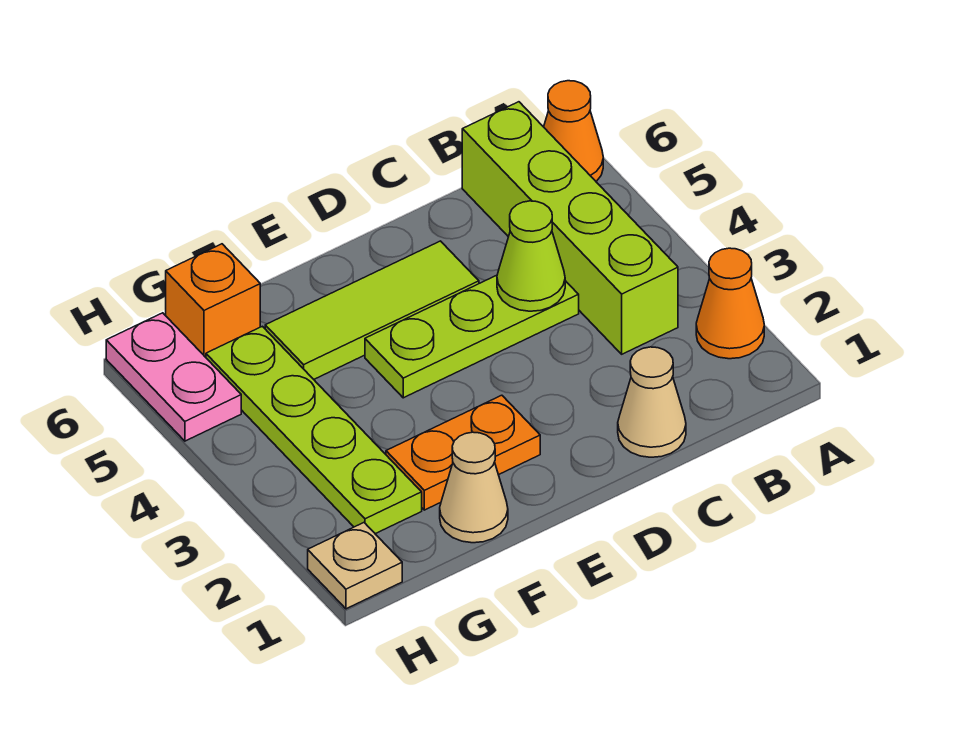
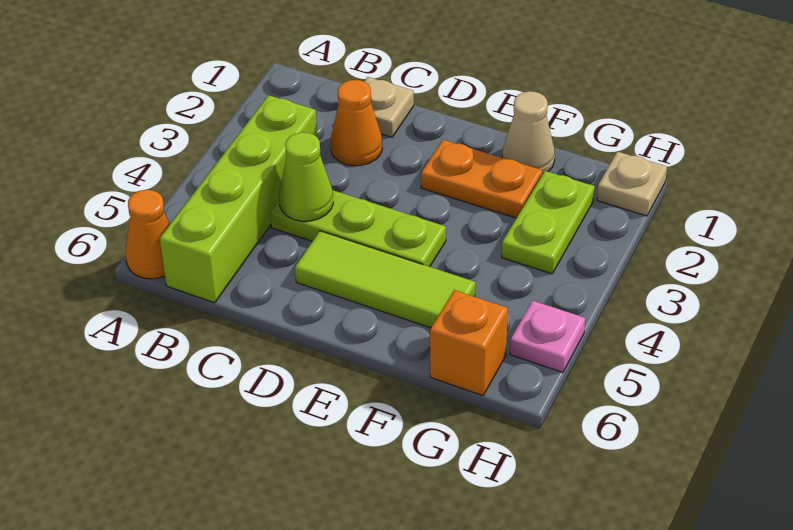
orange 1x1 cone [696,248,764,359] -> orange 1x1 cone moved to [331,80,382,166]
tan 1x1 cone [618,347,686,457] -> tan 1x1 plate [364,77,414,137]
lime 1x4 plate [206,326,422,534] -> lime 1x2 plate [502,171,595,274]
pink 1x2 plate [106,313,241,441] -> pink 1x1 plate [510,301,585,372]

